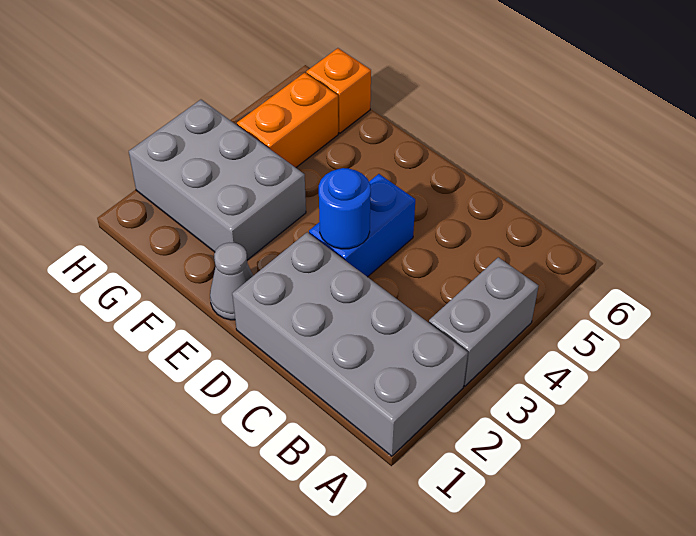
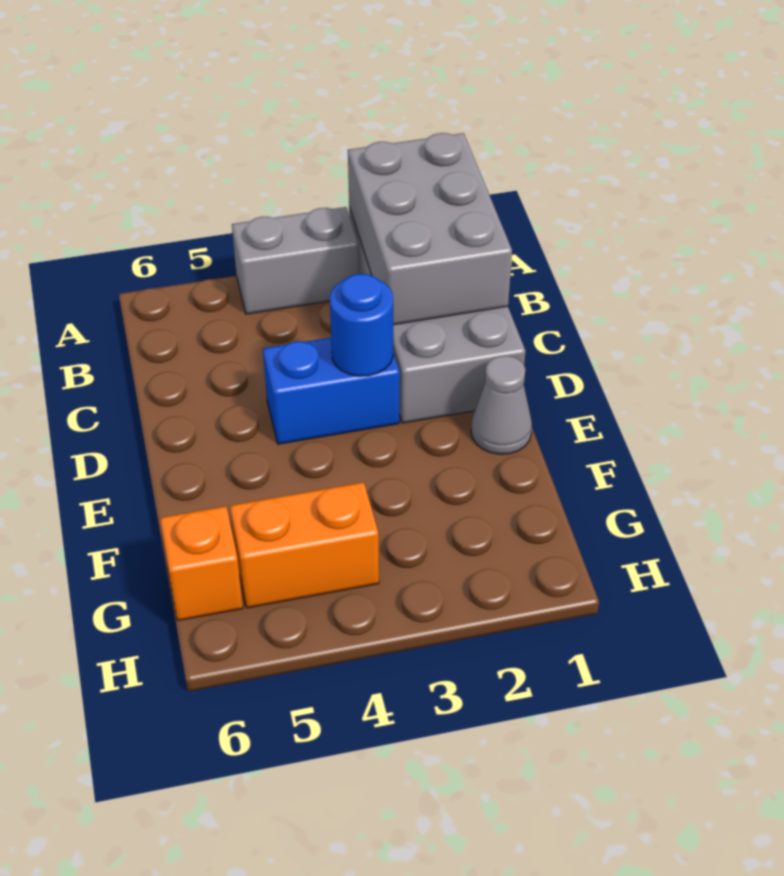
grey 2x3 brick [129,100,306,260] -> grey 2x3 brick moved to [348,133,512,325]

